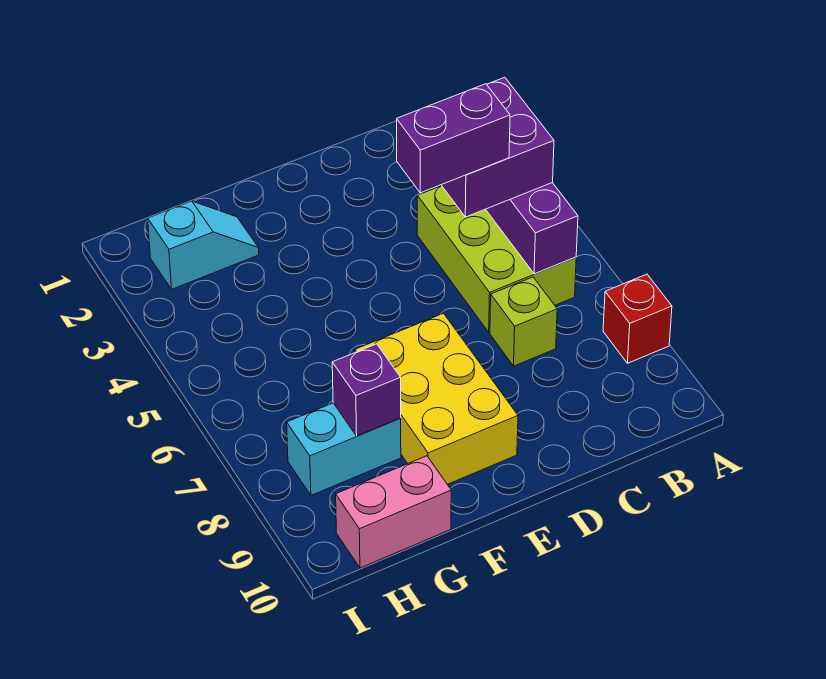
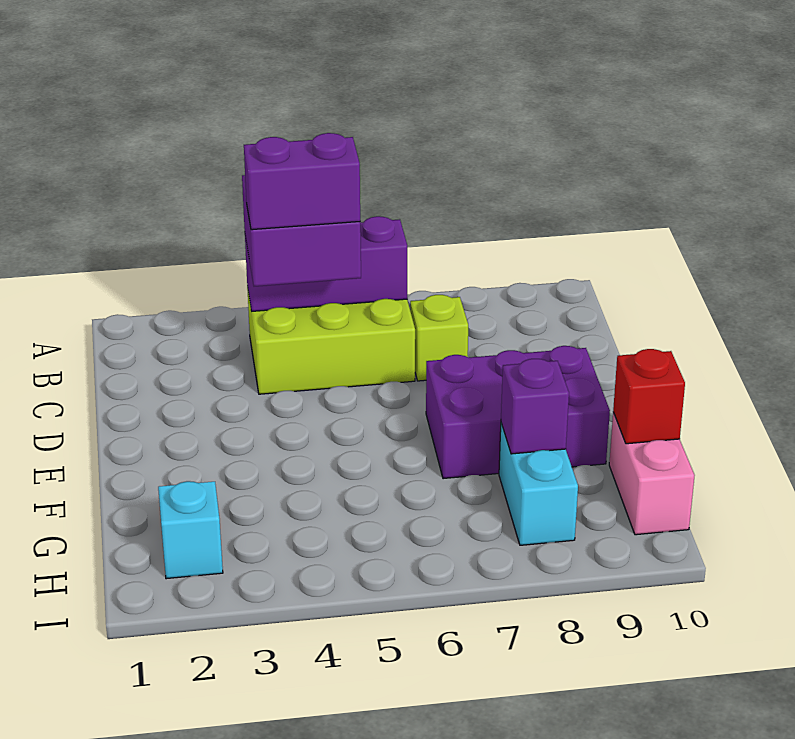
red 1x1 brick [603,274,672,363] -> red 1x1 brick moved to [613,349,685,444]
purple 1x2 brick [397,84,510,193] -> purple 1x2 brick turned to [244,133,360,230]
yellow 2x3 brick [355,313,518,484] -> purple 2x3 brick [426,346,610,479]

